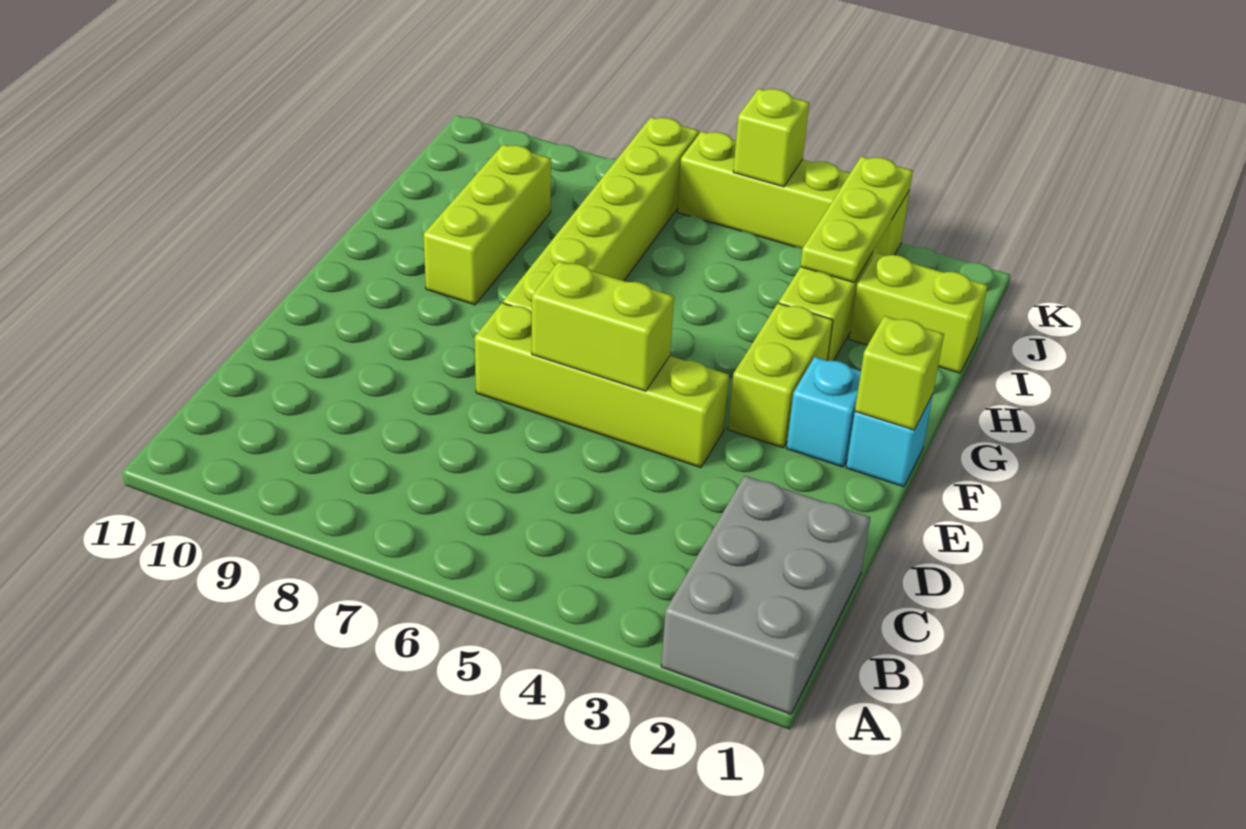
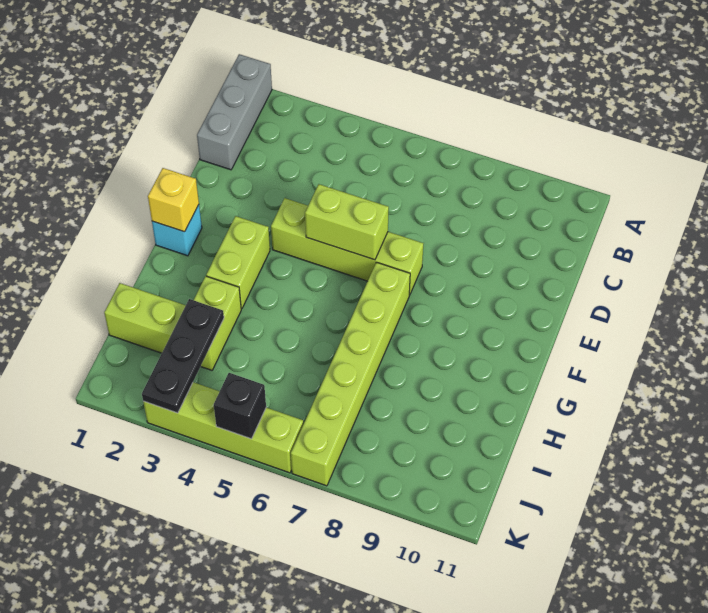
grey 2x3 brick [661,476,870,714] -> grey 1x3 brick [197,54,272,170]
lime 1x1 brick [855,316,944,430] -> yellow 1x1 brick [148,168,199,232]
cyan 1x1 brick [787,357,861,467] -> none
lime 1x3 brick [424,145,551,305] -> none
lime 1x3 plate [800,156,913,283] -> black 1x3 plate [142,299,224,413]
lime 1x1 brick [733,89,809,187] -> black 1x1 brick [214,373,266,439]

